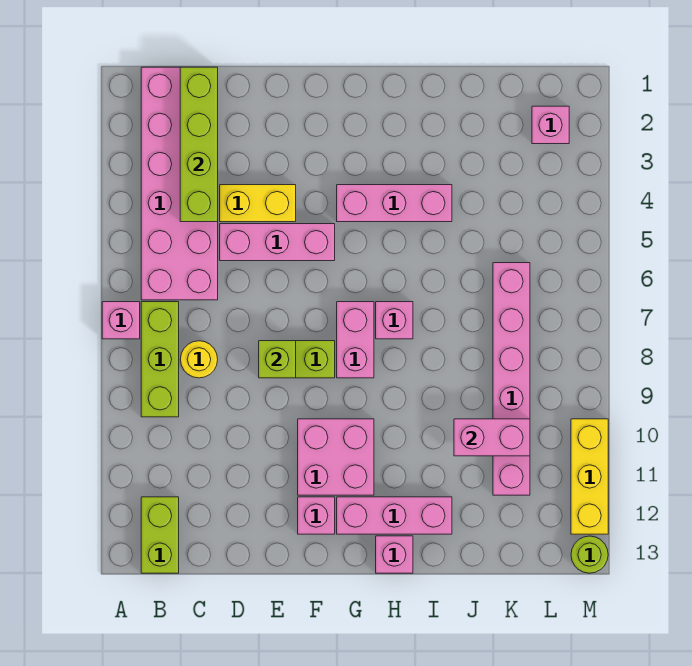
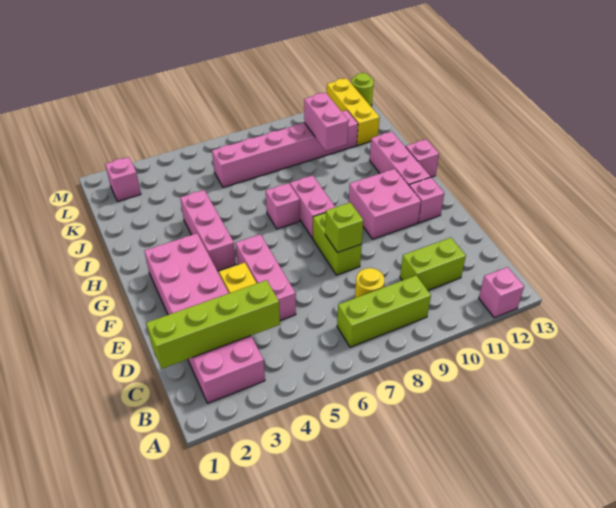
pink 1x1 brick [102,302,140,339] -> pink 1x1 brick moved to [479,267,524,318]
pink 2x6 brick [141,67,218,300] -> pink 2x6 brick turned to [144,233,265,403]
lime 1x2 brick [141,497,179,573] -> lime 1x2 brick moved to [400,238,466,290]
pink 1x2 brick [337,302,374,378] -> pink 1x2 brick turned to [290,175,335,238]
yellow 1x3 brick [571,419,608,534] -> yellow 1x3 brick turned to [327,78,380,145]

